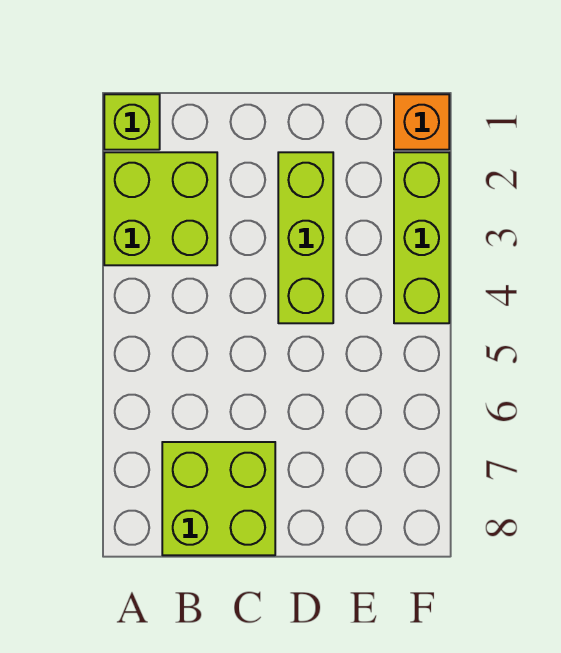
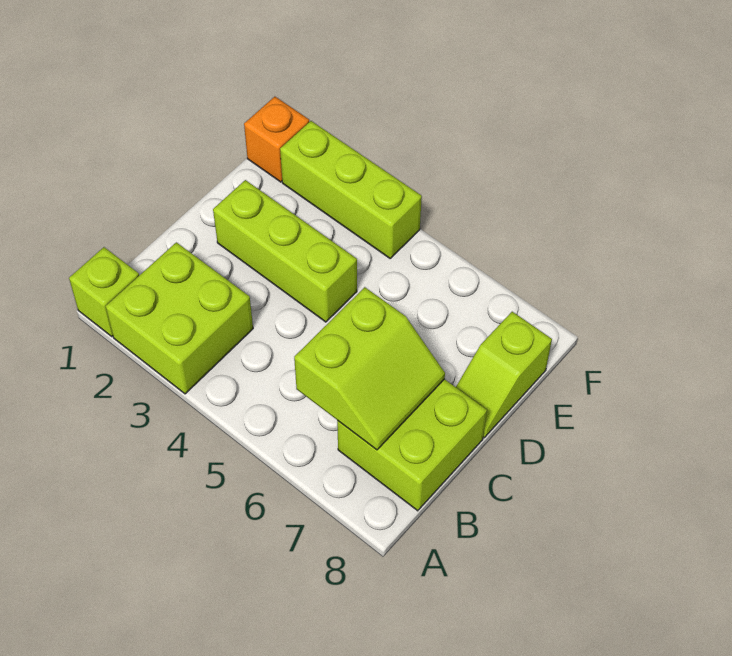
none -> lime 2x2 slope [294,287,445,450]
none -> lime 1x2 slope [456,312,552,438]

